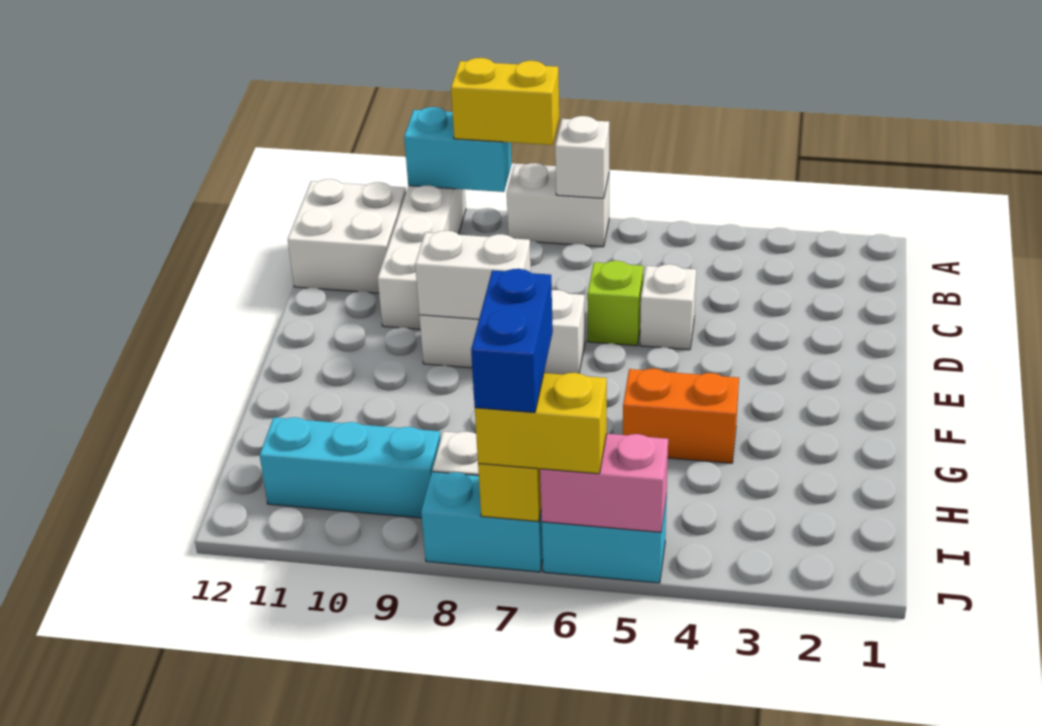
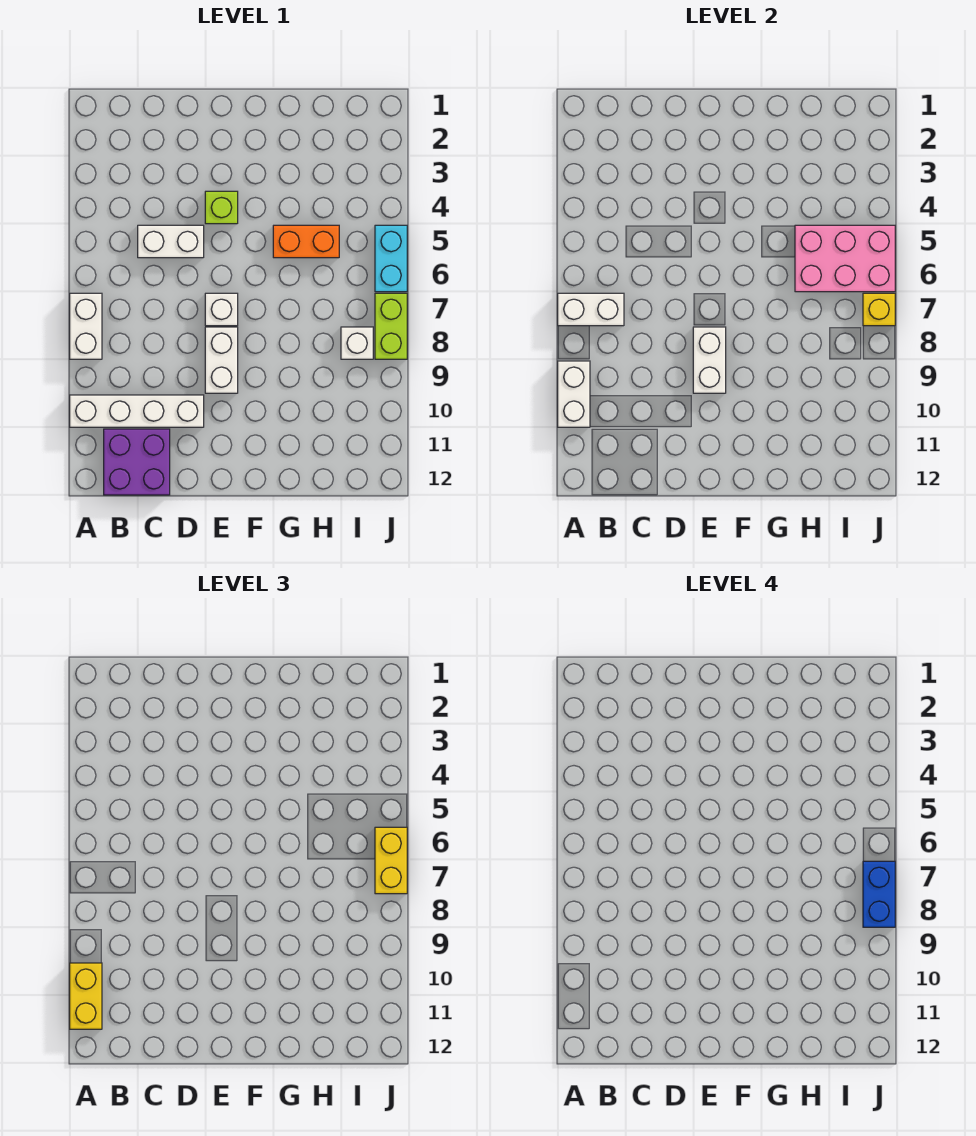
white 1x1 brick [555,116,609,198] -> white 1x2 brick [558,293,624,326]
yellow 1x2 brick [451,58,559,145] -> yellow 1x2 brick moved to [70,963,102,1029]
cyan 1x2 brick [404,107,512,192] -> white 1x2 brick [558,361,590,427]
white 2x2 brick [288,179,406,293] -> purple 2x2 brick [104,429,170,495]
white 1x1 brick [640,264,696,350] -> white 1x2 brick [138,225,204,258]
lime 1x1 brick [587,261,644,346] -> lime 1x1 brick moved to [205,191,238,224]
orange 1x2 brick [623,369,739,463] -> orange 1x2 brick turned to [273,225,339,258]
blue 1x2 brick [471,269,553,413] -> blue 1x2 brick turned to [863,861,895,927]
cyan 1x3 brick [260,417,441,518] -> none
pink 1x2 brick [540,434,668,532] -> pink 2x3 brick [795,225,895,292]
cyan 1x2 brick [421,472,543,572] -> lime 1x2 brick [375,293,407,359]

